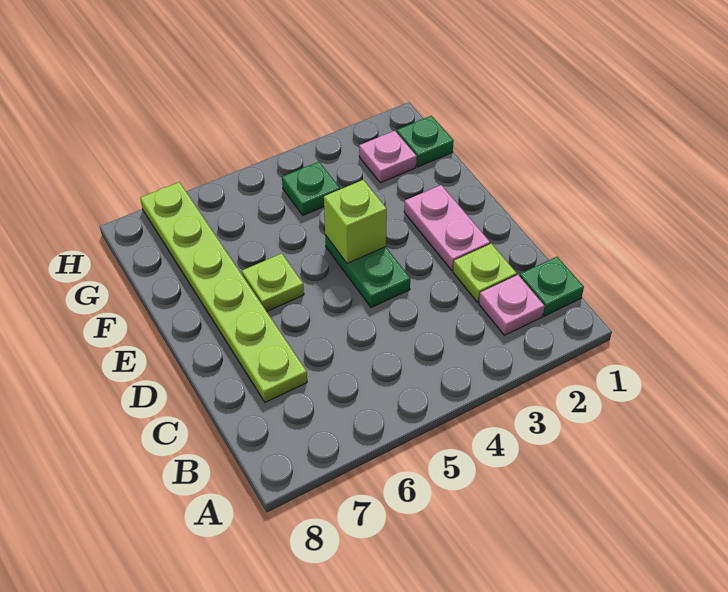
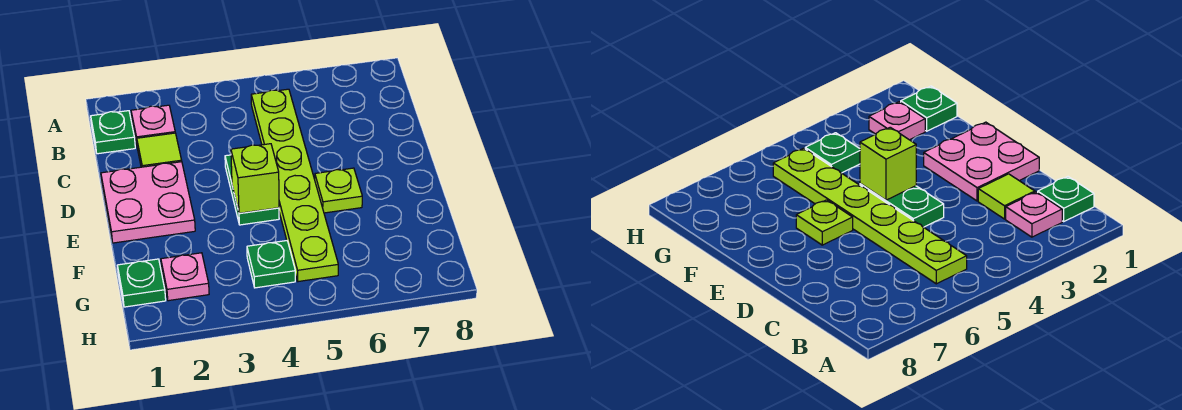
lime 1x1 plate [453,244,517,302] -> lime 1x1 tile [137,133,182,167]
lime 1x6 plate [140,182,307,402] -> lime 1x6 plate moved to [251,89,338,282]
pink 1x2 plate [404,185,490,270] -> pink 2x2 plate [101,162,195,243]

